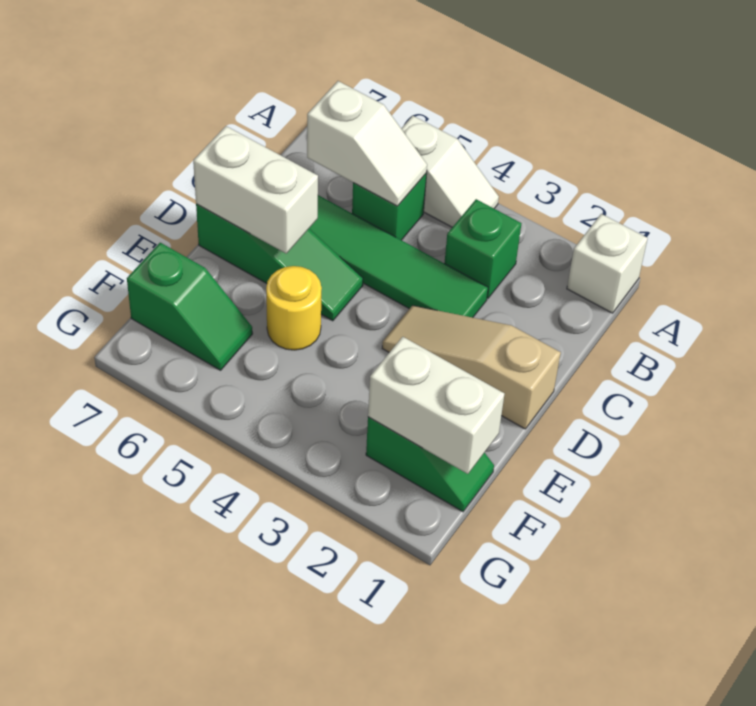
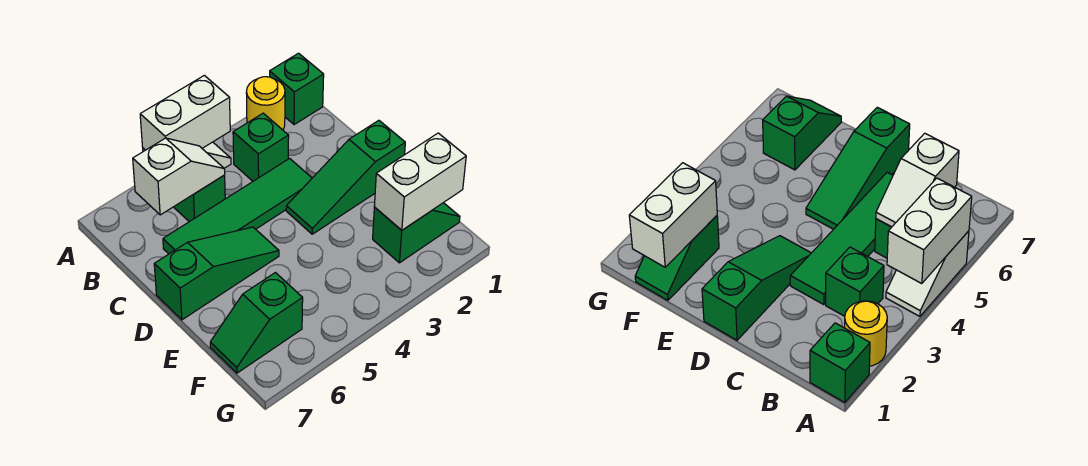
white 1x1 brick [567,214,648,313] -> green 1x1 brick [270,53,324,125]
tan 1x3 slope [382,306,561,429] -> green 1x3 slope [286,120,405,234]
white 1x2 brick [193,126,318,253] -> white 1x2 brick moved to [140,75,230,150]
yellow 1x1 round brick [266,266,322,350] -> yellow 1x1 round brick moved to [246,77,285,130]
green 1x2 slope [127,243,253,370] -> green 1x2 slope turned to [210,273,303,373]

